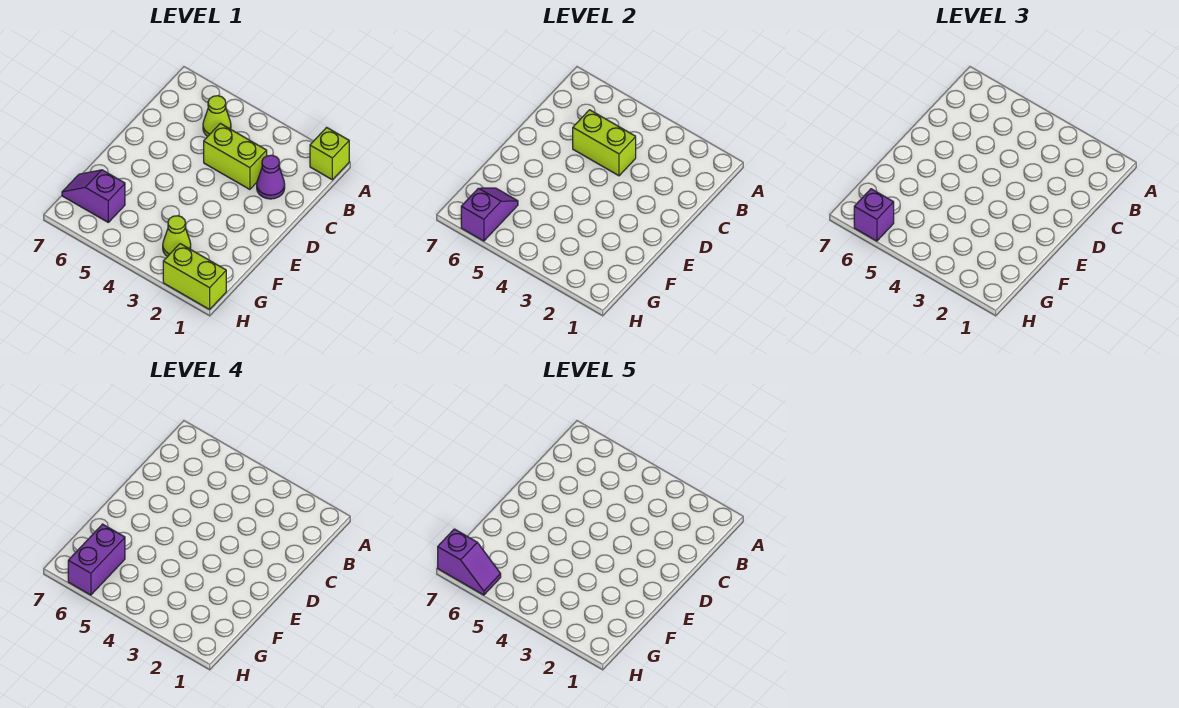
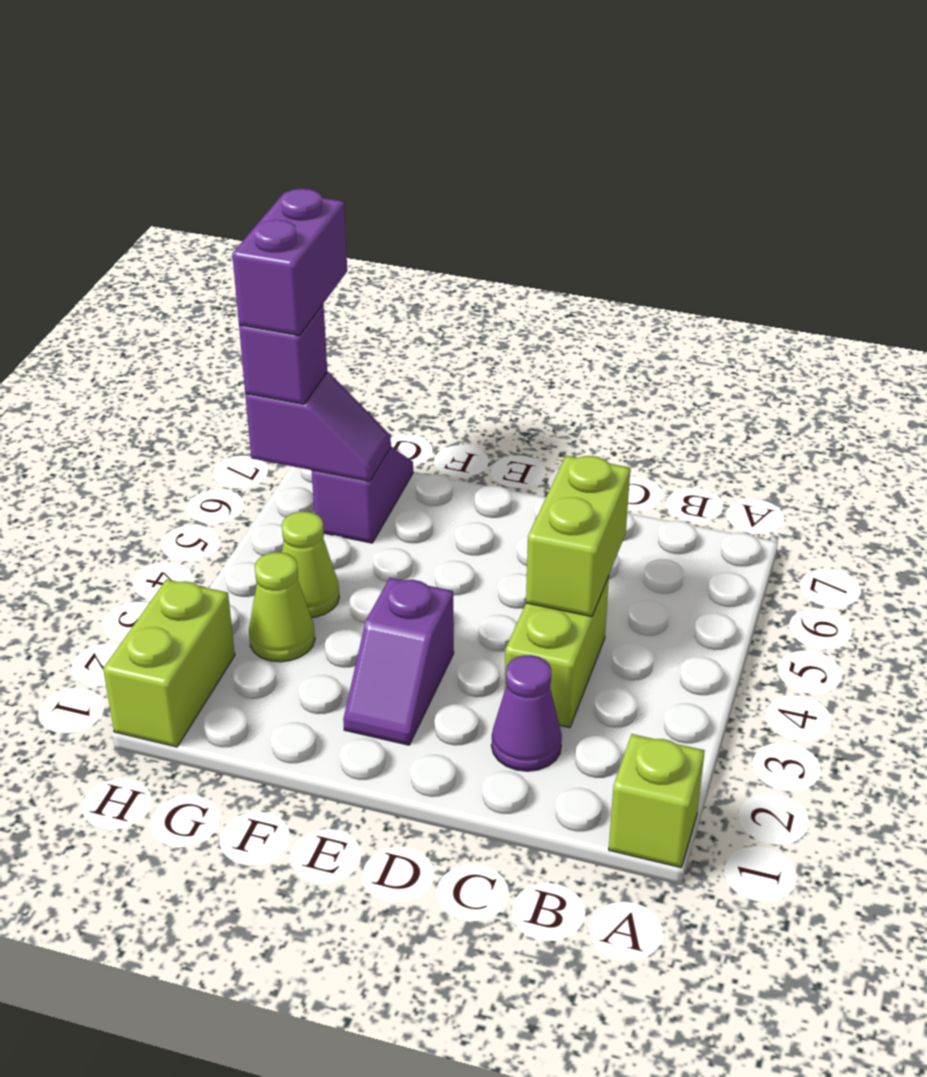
lime 1x1 cone [203,96,231,136] -> lime 1x1 cone moved to [282,512,339,618]
purple 1x2 brick [68,524,125,595] -> purple 1x2 brick turned to [232,189,347,336]
purple 1x2 slope [438,529,501,595] -> purple 1x2 slope moved to [343,578,454,745]

